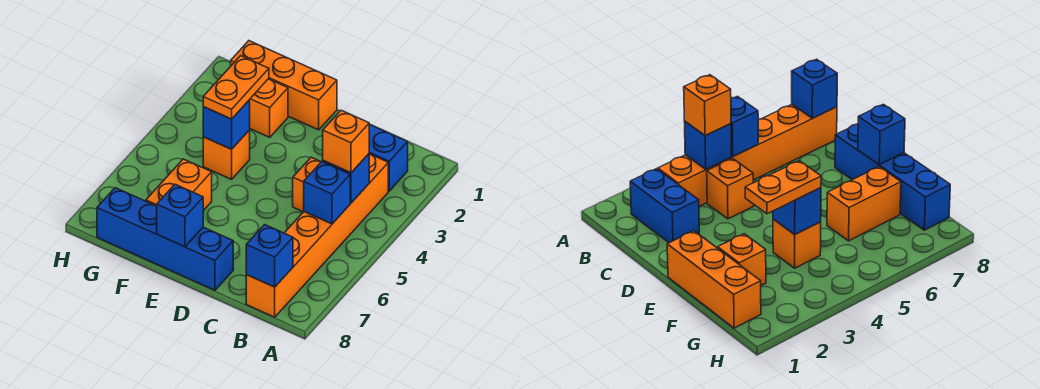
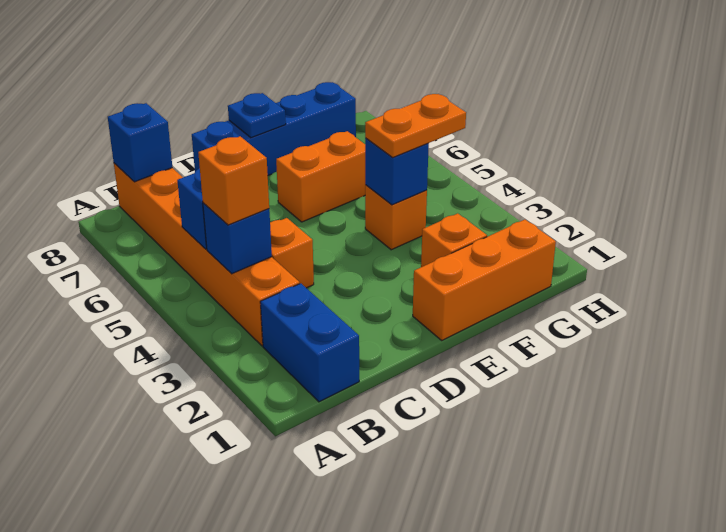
blue 1x2 brick [369,124,408,191] -> blue 1x2 brick turned to [260,283,359,402]
blue 1x1 brick [157,184,203,247] -> blue 1x1 plate [228,93,286,138]
orange 1x2 plate [203,56,269,119] -> orange 1x2 plate turned to [365,94,466,157]
orange 1x2 brick [146,159,212,211] -> orange 1x2 brick turned to [276,131,365,222]

